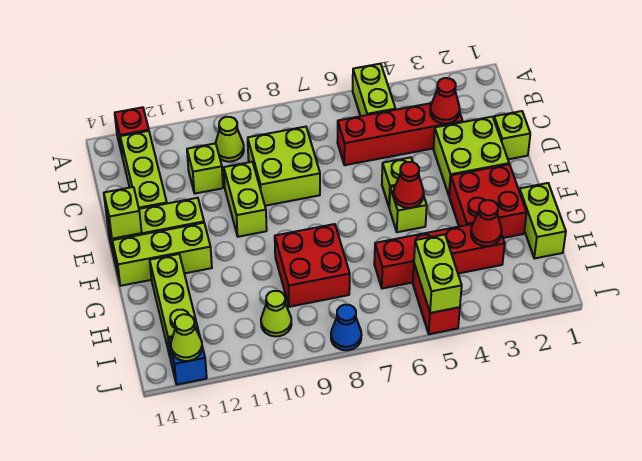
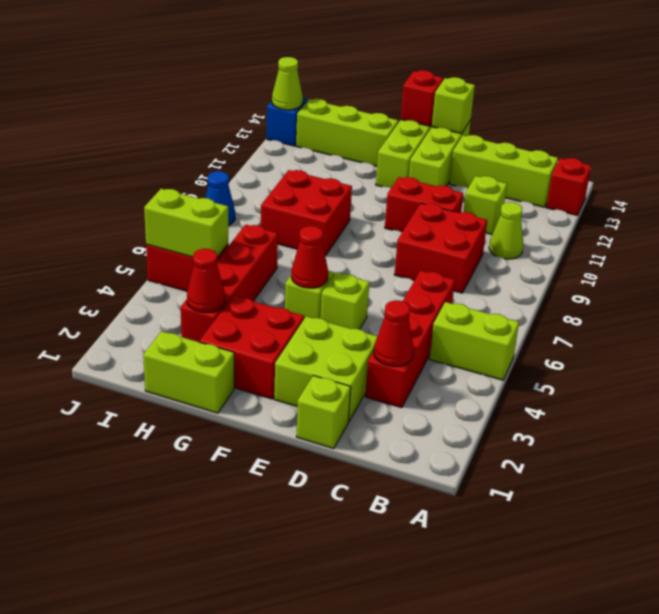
lime 2x2 brick [248,127,320,206] -> red 2x2 brick [394,203,487,293]
lime 1x2 brick [224,162,267,237] -> red 1x2 brick [385,177,463,232]
none -> red 1x1 brick [401,70,443,126]
lime 1x1 cone [261,291,291,336] -> none

